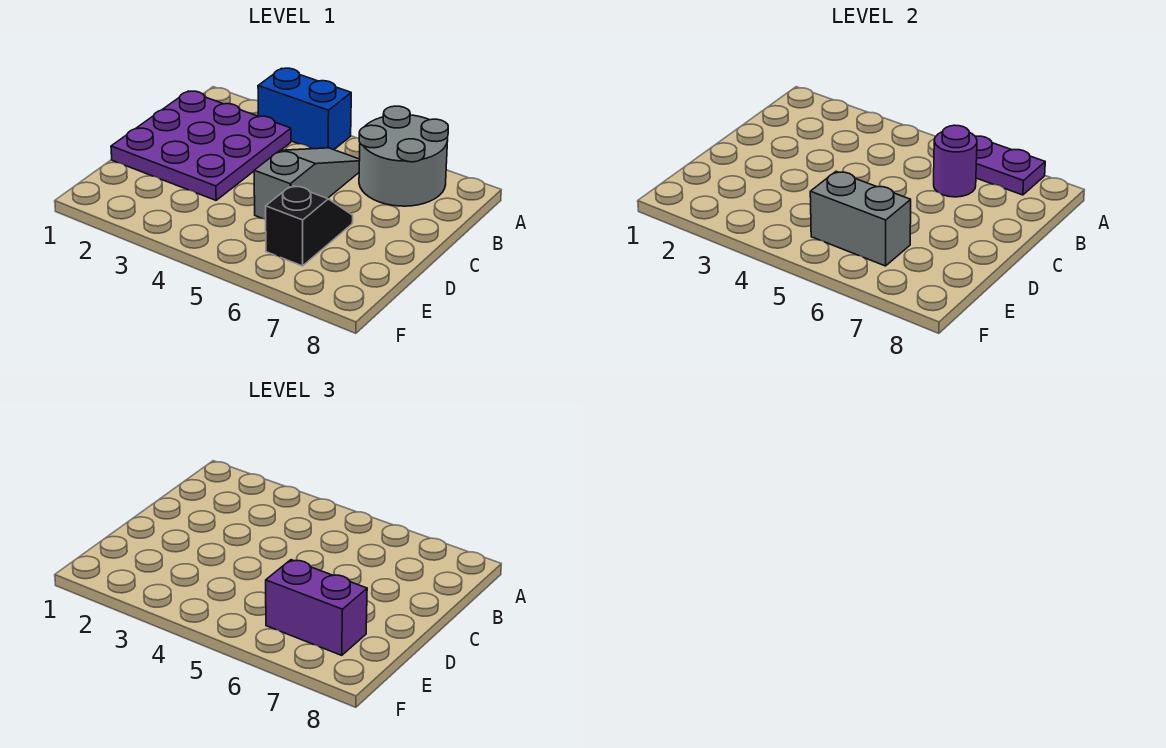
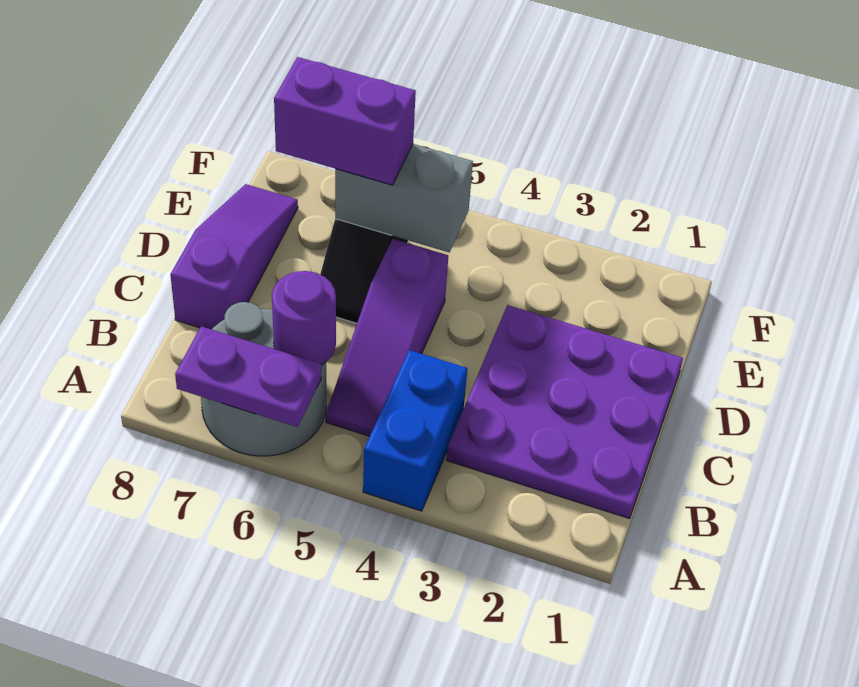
blue 1x2 brick [258,68,351,150] -> blue 1x2 brick turned to [363,350,467,511]
grey 1x3 slope [254,148,360,219] -> purple 1x3 slope [326,239,448,436]
none -> purple 1x3 slope [170,184,298,330]

